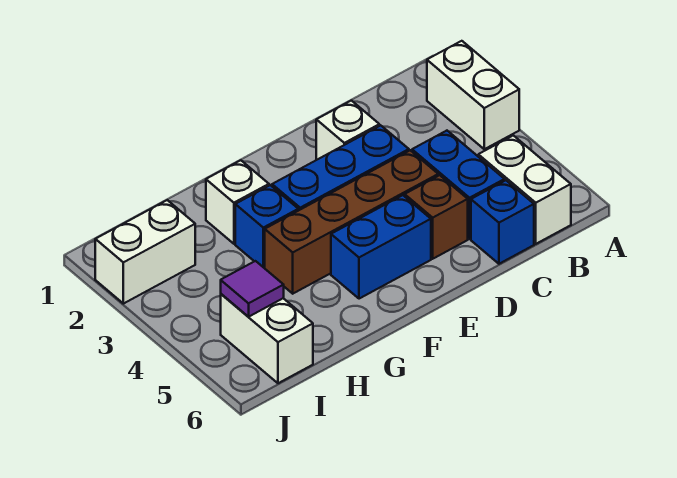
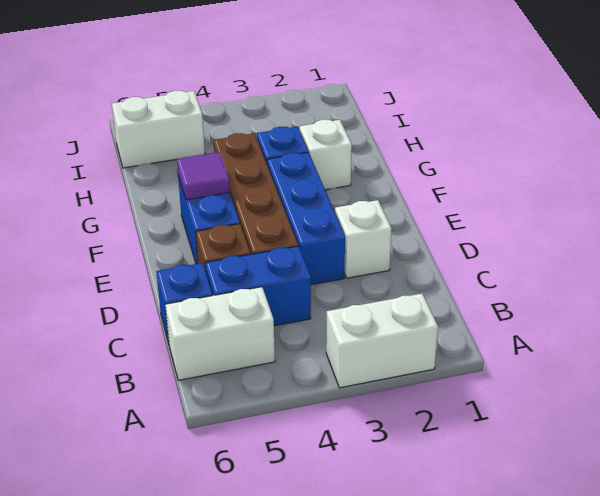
white 1x2 brick [95,200,195,304] -> none
purple 1x1 tile [221,261,284,317] -> purple 1x1 tile moved to [177,152,230,200]

